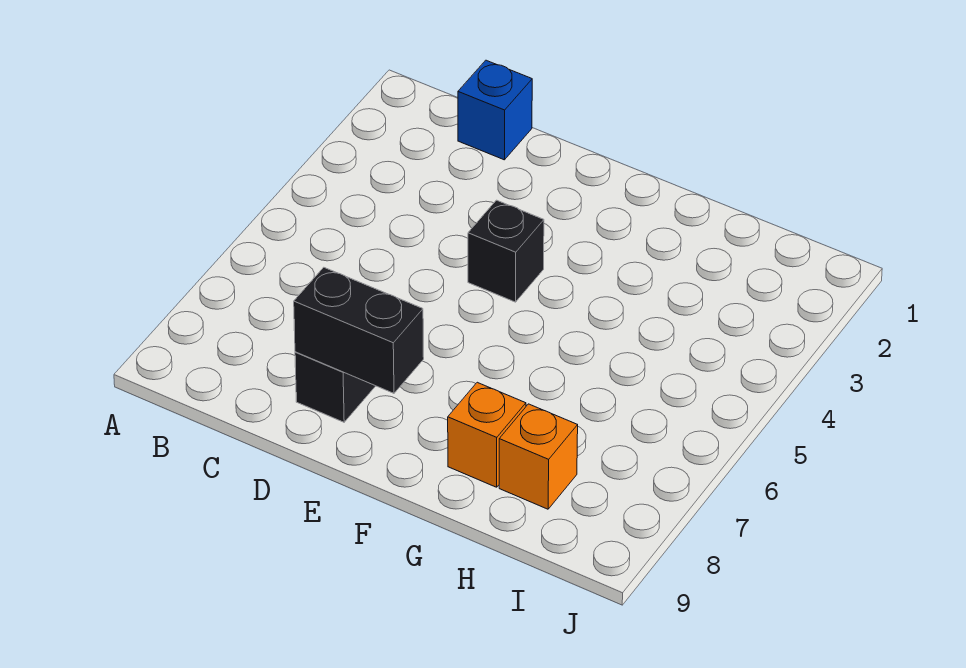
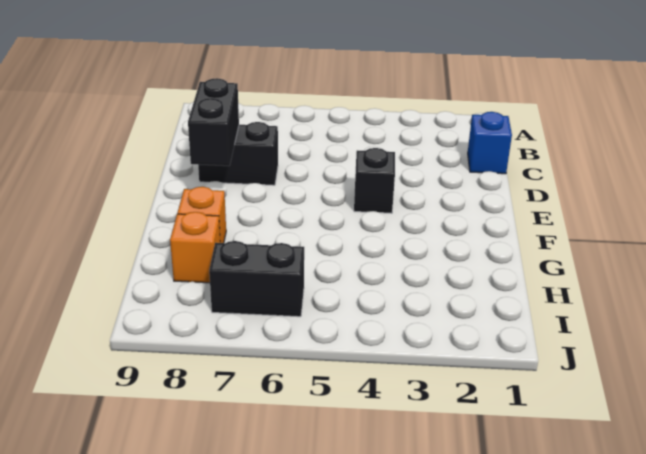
none -> black 1x2 brick [209,241,304,317]

